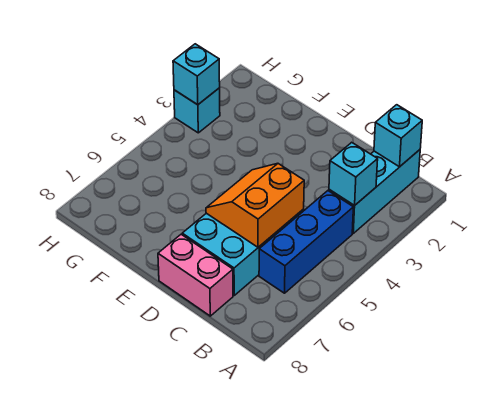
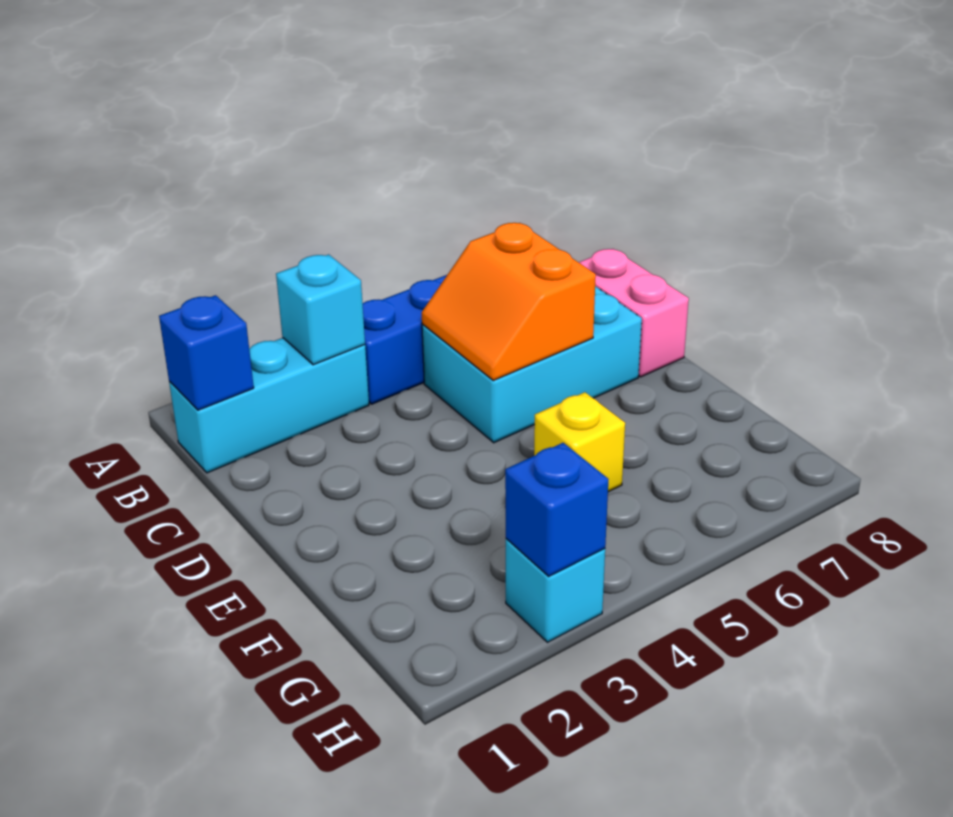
cyan 1x1 brick [374,105,422,167] -> blue 1x1 brick [159,295,254,410]
orange 2x2 slope [206,164,304,247] -> orange 2x2 slope turned to [422,223,596,380]
none -> yellow 1x1 brick [534,392,625,492]
cyan 1x1 brick [173,44,220,105] -> blue 1x1 brick [505,443,609,576]

